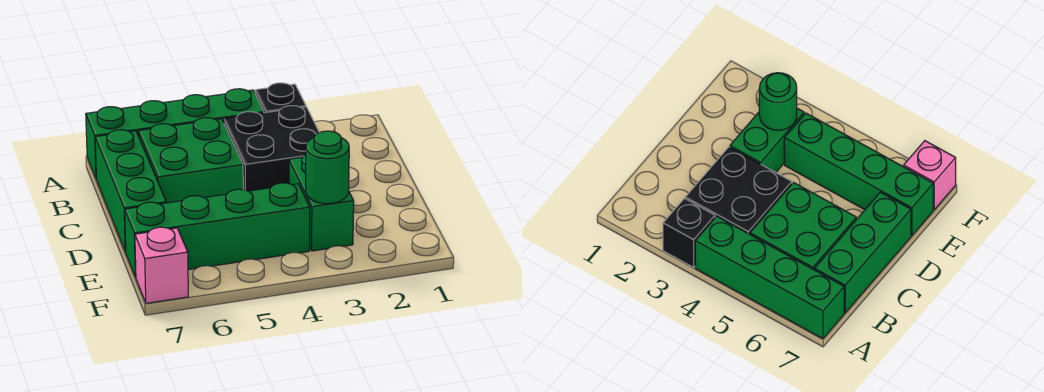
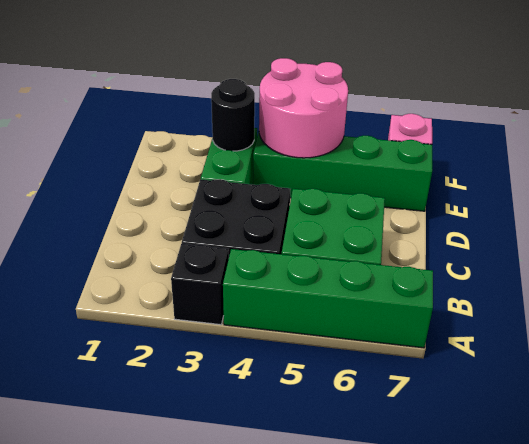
green 1x3 brick [95,130,166,252] -> none
green 1x1 round brick [306,131,349,204] -> black 1x1 round brick [211,79,255,151]
none -> pink 2x2 round brick [259,58,348,158]

